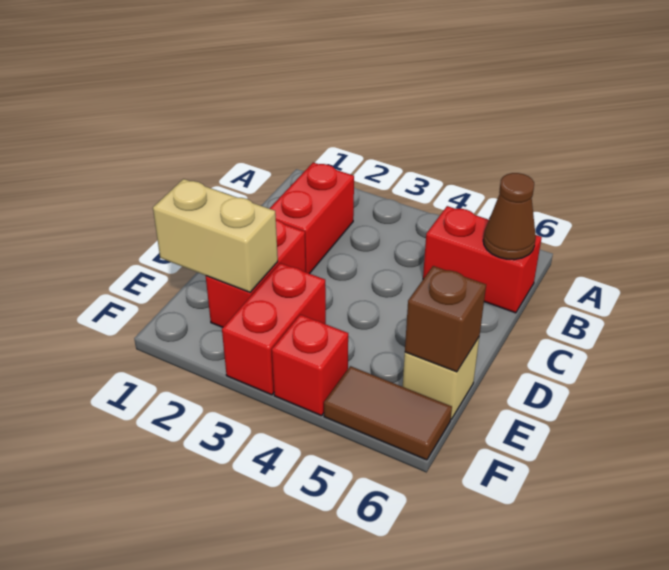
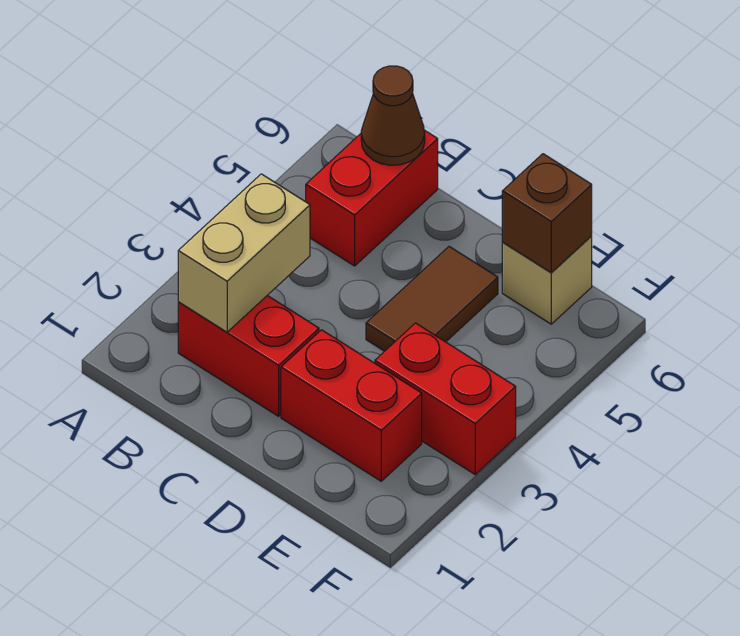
tan 1x2 brick [153,179,278,292] -> tan 1x2 brick moved to [178,174,310,332]
red 1x1 brick [272,315,348,416] -> none
brown 1x2 tile [324,366,452,460] -> brown 1x2 tile moved to [366,247,498,351]

